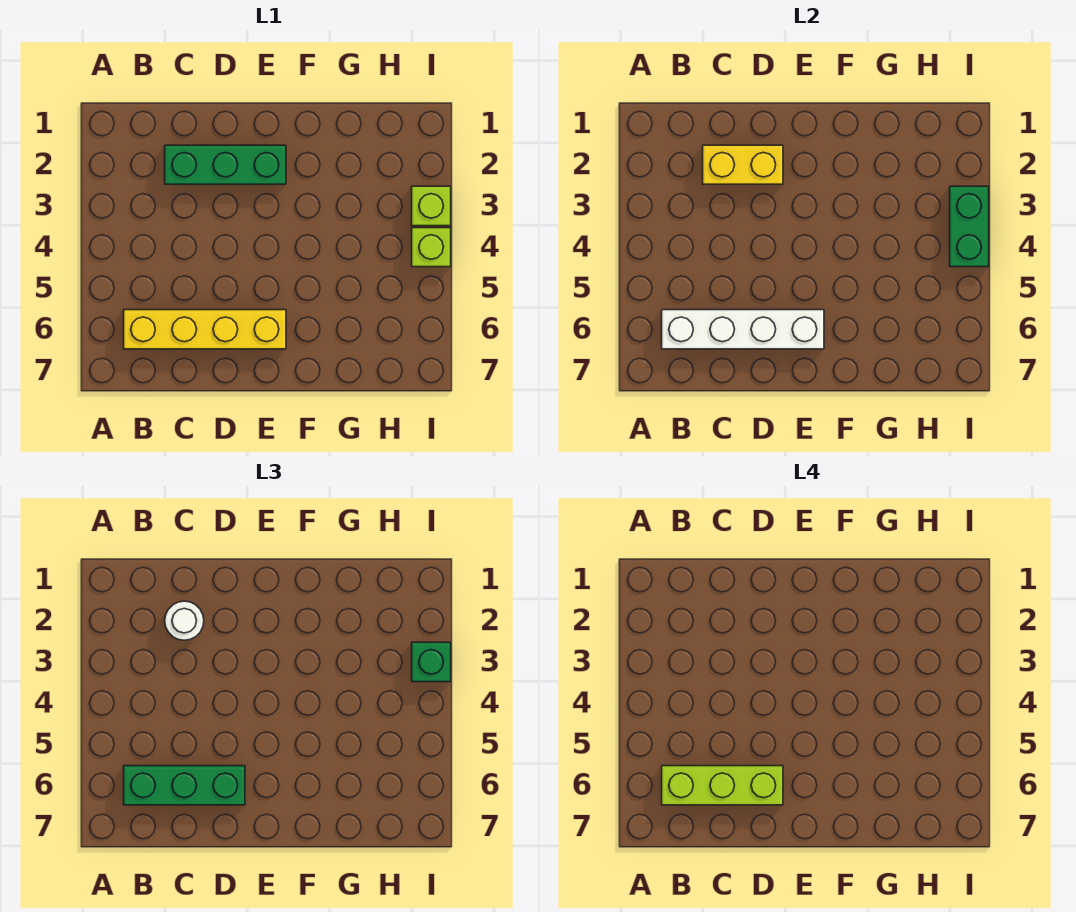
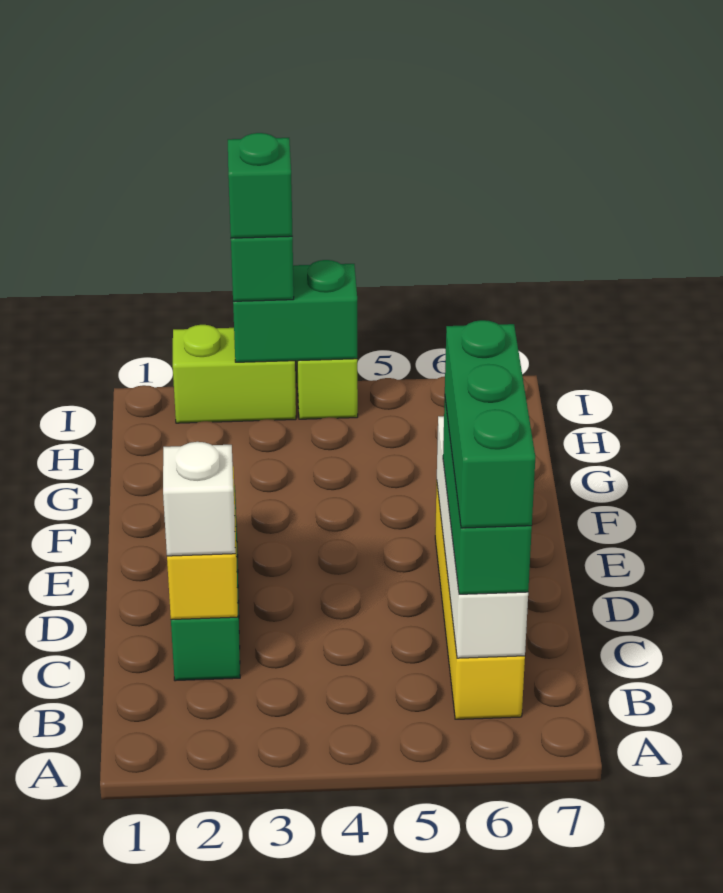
lime 1x3 brick [662,766,783,805] -> green 1x3 brick [445,320,535,528]
white 1x1 round brick [165,601,204,640] -> white 1x1 brick [163,442,235,556]
lime 1x1 brick [412,186,451,226] -> lime 1x2 brick [173,325,296,423]
none -> green 1x1 brick [228,133,292,238]

